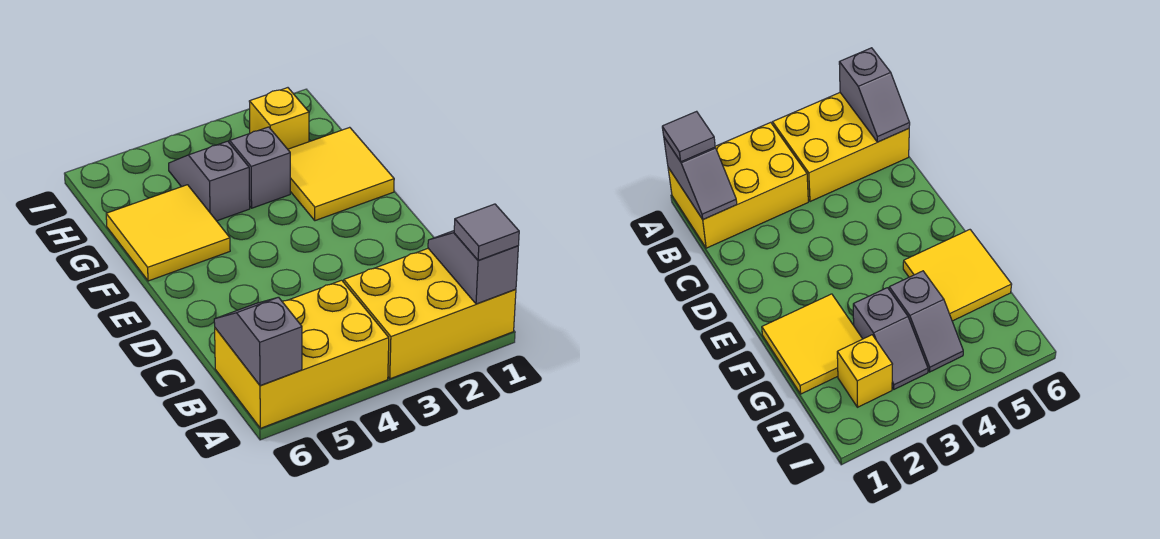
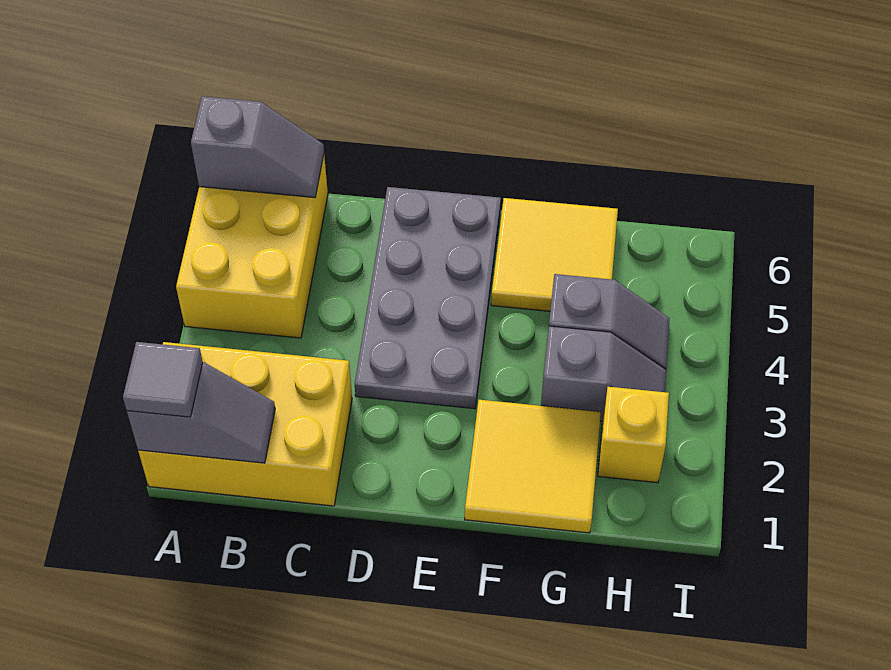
yellow 2x3 brick [344,248,516,379] -> yellow 2x3 brick turned to [138,342,352,506]
none -> grey 2x4 plate [355,187,501,409]

